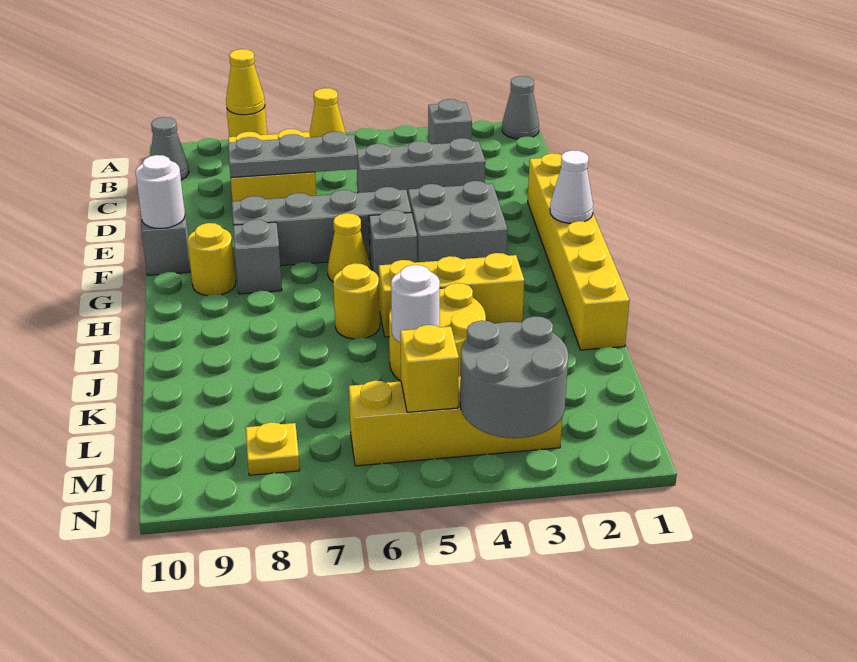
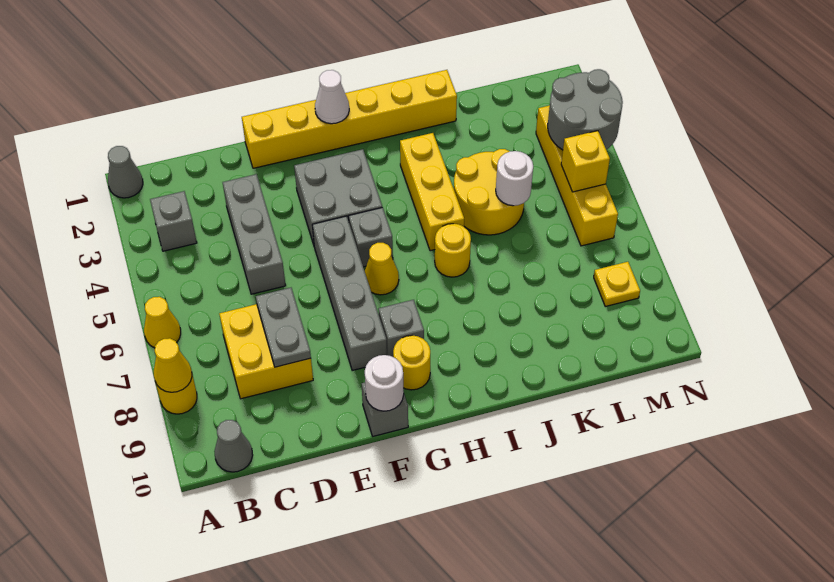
grey 1x3 plate [228,131,358,178] -> grey 1x2 plate [256,288,311,367]

